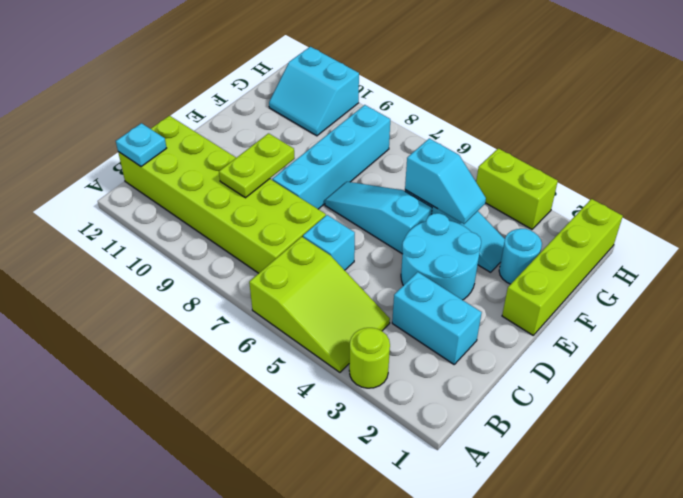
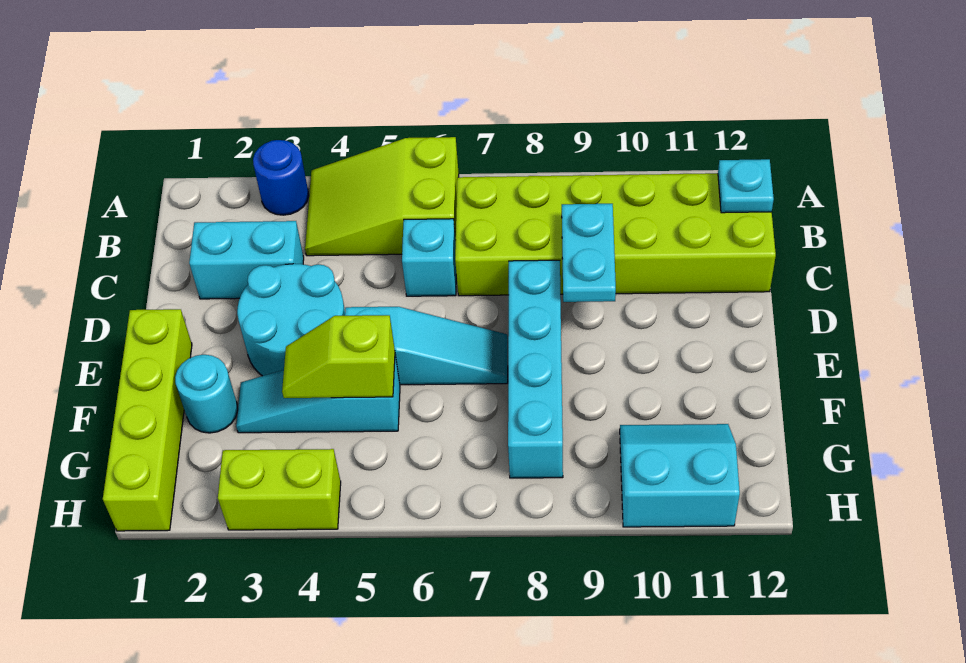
lime 1x1 round brick [349,328,390,388] -> blue 1x1 round brick [253,140,309,215]
lime 1x2 plate [219,133,295,198] -> cyan 1x2 plate [562,204,616,302]
cyan 1x2 slope [405,138,486,224] -> lime 1x2 slope [282,315,395,398]

